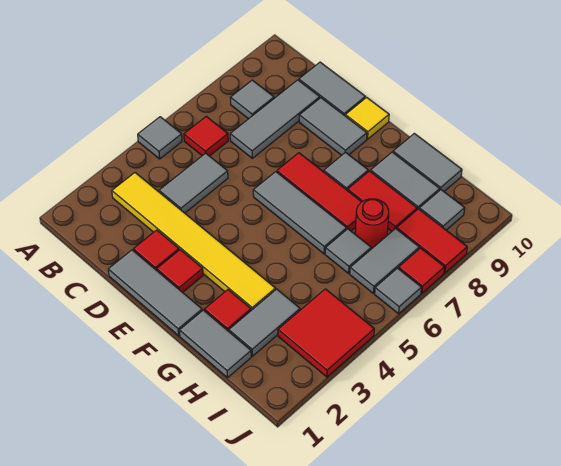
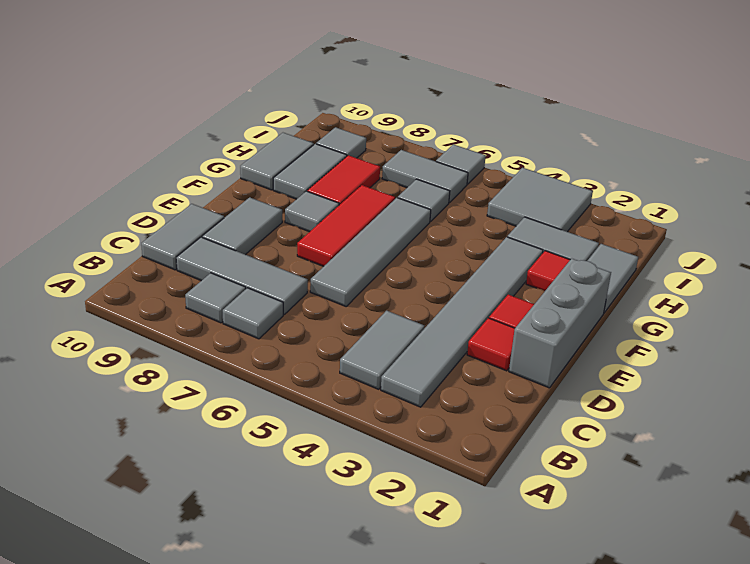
grey 1x1 tile [138,117,182,159] -> grey 1x1 tile moved to [223,288,283,339]
yellow 1x6 tile [112,173,275,310] -> grey 1x6 tile [381,237,543,407]
red 1x1 tile [184,116,228,156] -> none
grey 1x2 tile [159,153,228,213] -> grey 1x2 tile turned to [340,311,424,389]
grey 1x3 tile [108,250,202,336] -> grey 1x3 brick [509,258,611,388]
grey 1x3 tile [253,172,347,254] -> grey 1x4 tile [310,198,431,306]
yellow 1x1 tile [345,97,389,139] -> none
red 1x1 round brick [355,199,389,248] -> none
red 2x2 tile [278,289,374,377] -> grey 2x2 tile [487,168,593,232]
red 1x2 tile [397,209,467,273] -> none
red 1x1 tile [398,248,445,293] -> none

